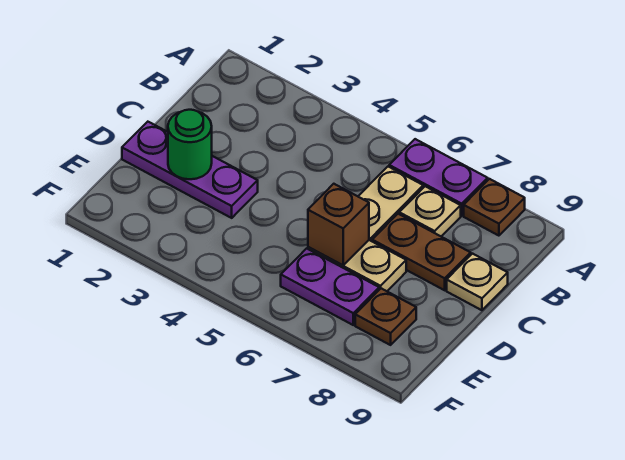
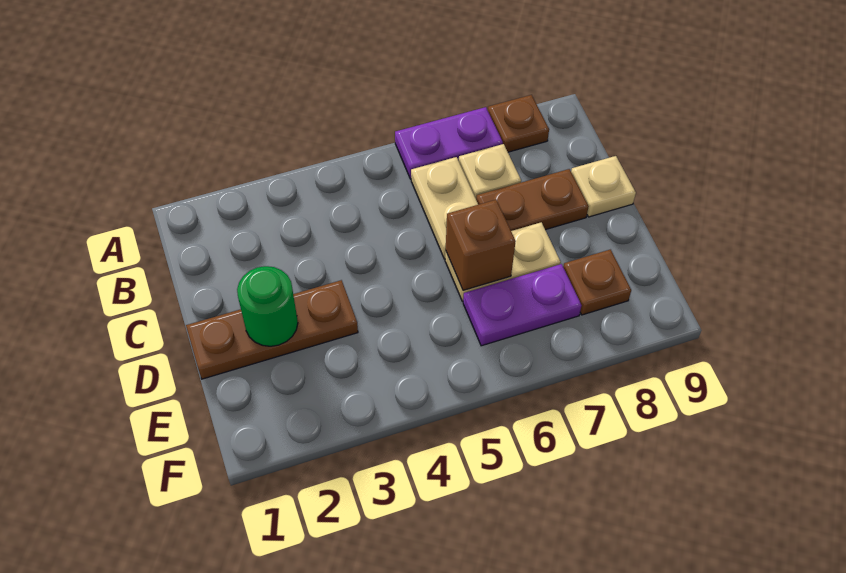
purple 1x3 plate [122,122,258,218] -> brown 1x3 plate [186,280,358,379]

